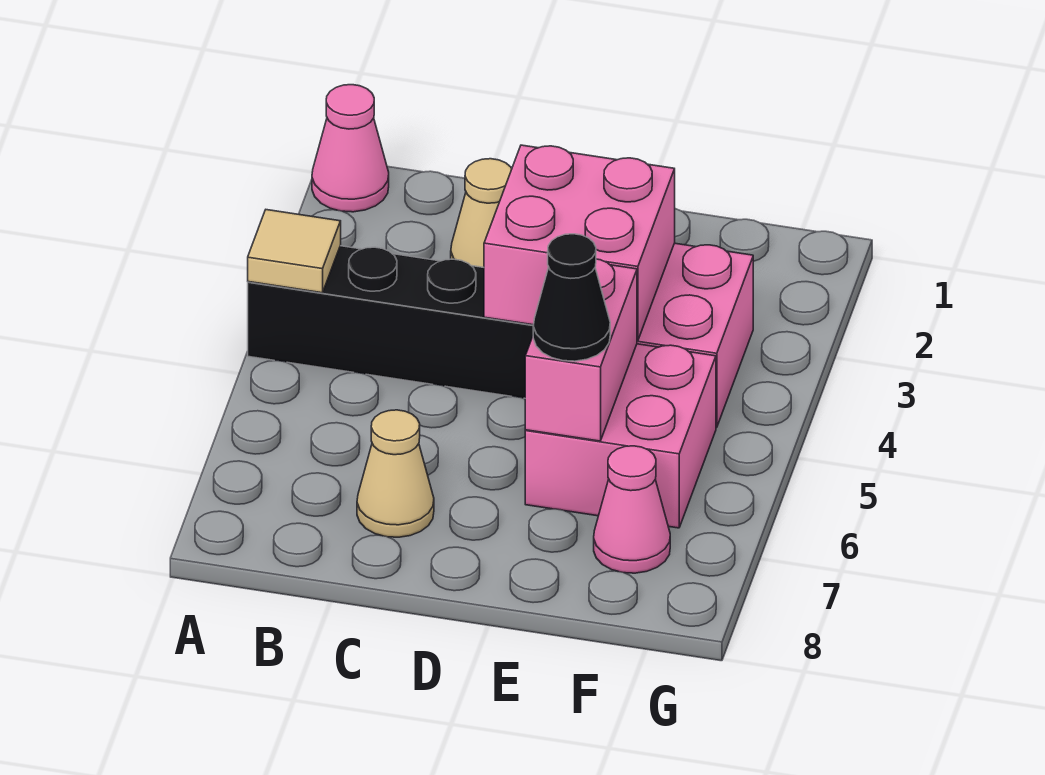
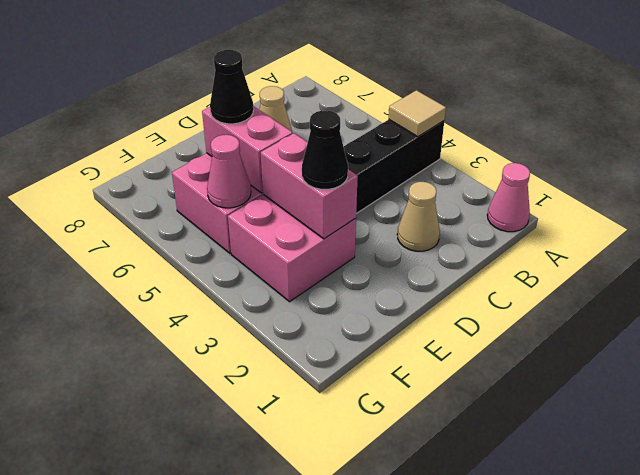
pink 2x2 brick [484,145,675,341] -> pink 1x2 brick [261,133,358,239]
none -> black 1x1 cone [302,110,348,189]
pink 1x1 cone [594,446,670,573] -> pink 1x1 cone moved to [207,135,251,208]

